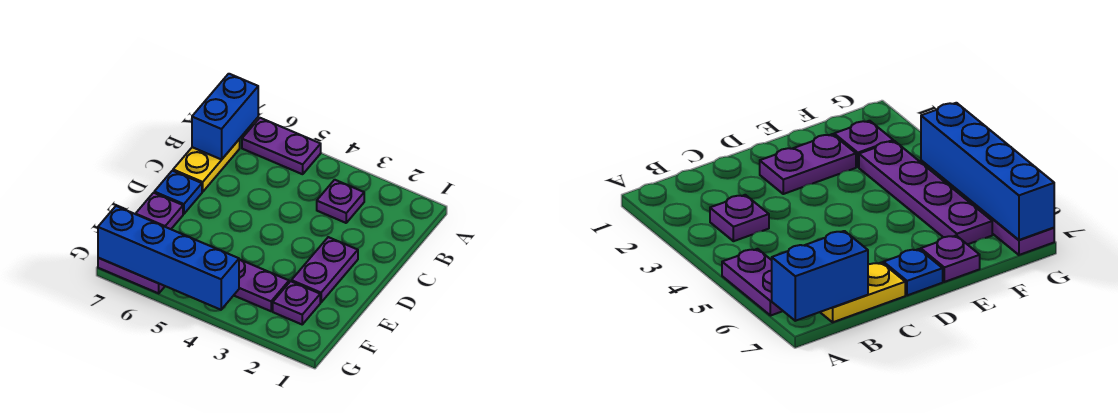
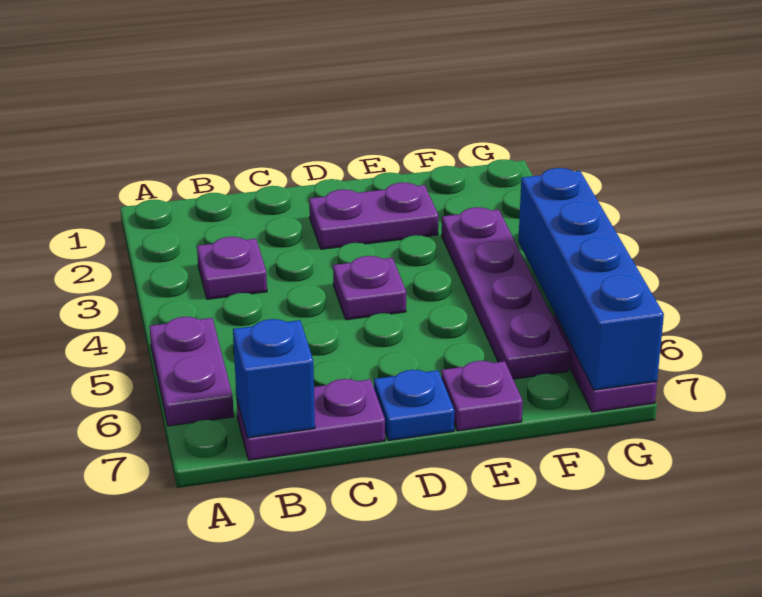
blue 1x2 brick [192,74,258,160] -> blue 1x1 brick [233,319,315,438]
yellow 1x2 plate [173,139,240,192] -> purple 1x2 plate [237,379,385,460]
purple 1x1 plate [273,281,320,324] -> purple 1x1 plate moved to [333,256,406,320]

